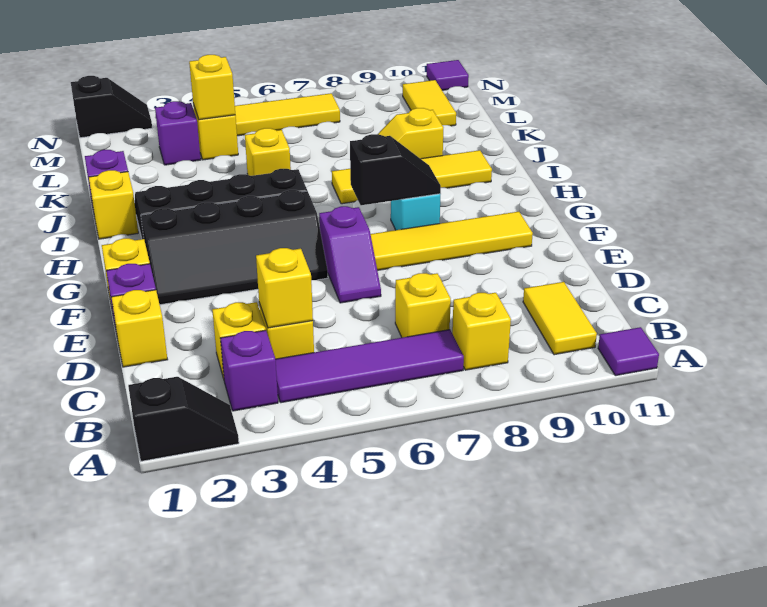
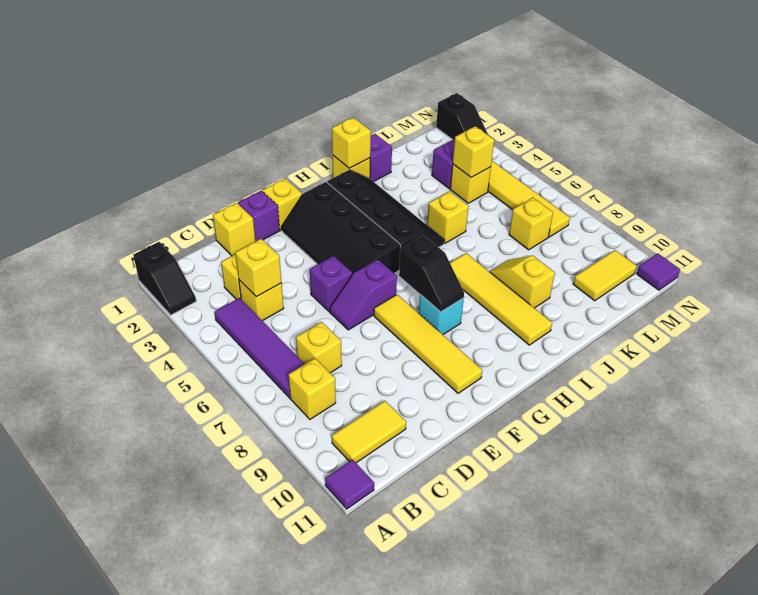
purple 1x1 brick [220,330,278,411] -> purple 1x1 brick moved to [310,256,352,311]
none -> yellow 1x1 brick [332,117,371,168]
none -> yellow 1x1 brick [509,198,553,250]

